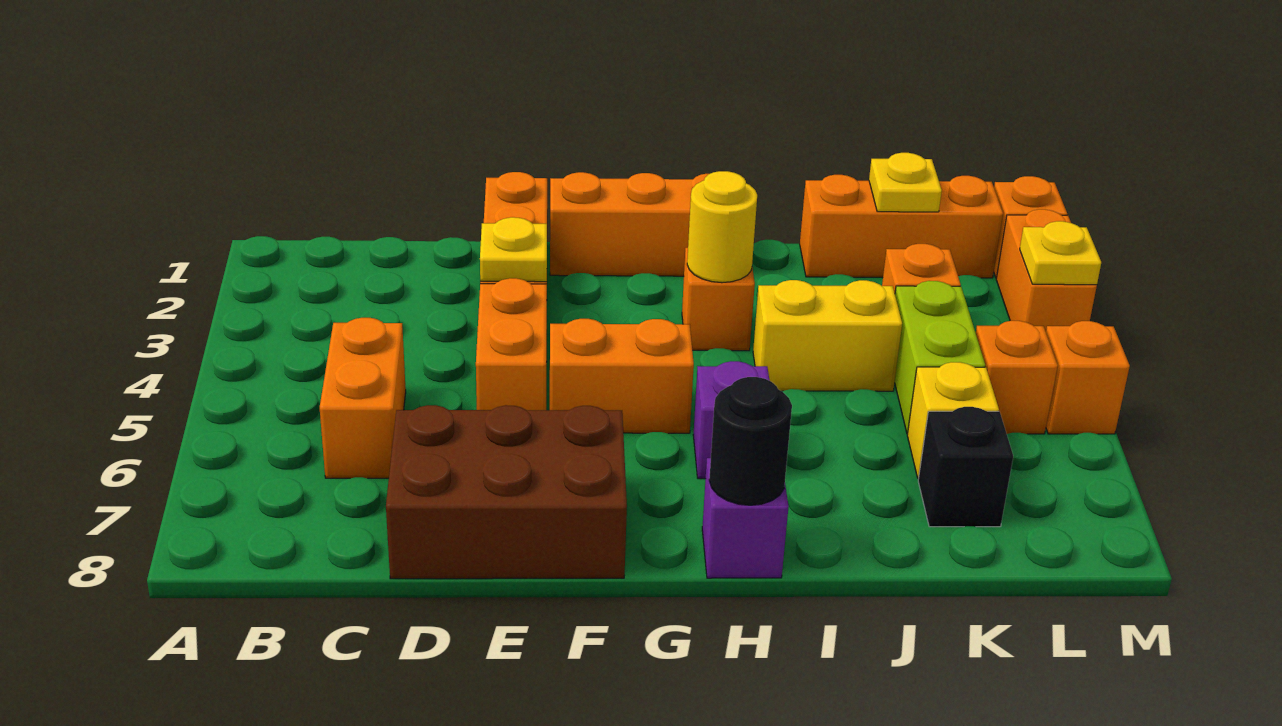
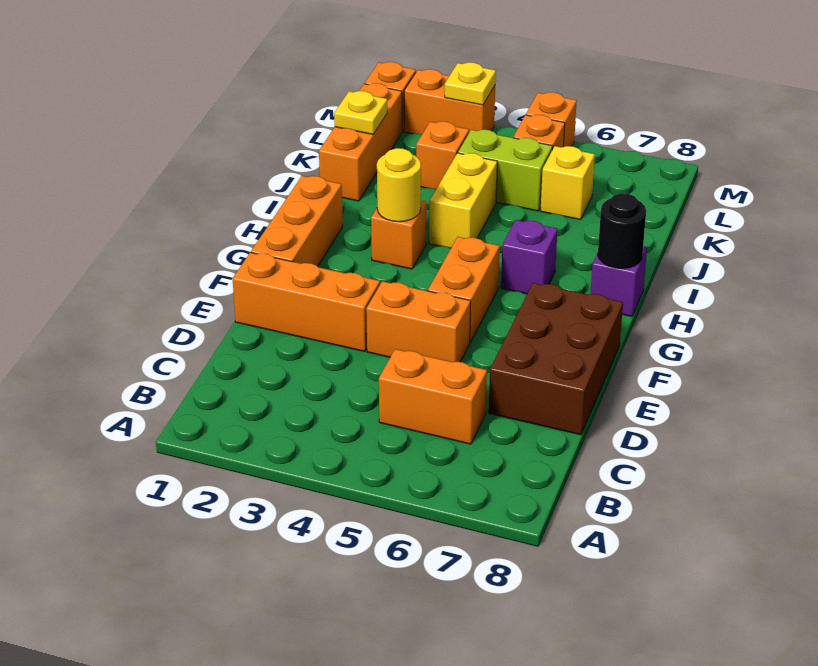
yellow 1x1 plate [480,217,547,282] -> none
black 1x1 brick [918,407,1013,527] -> none

